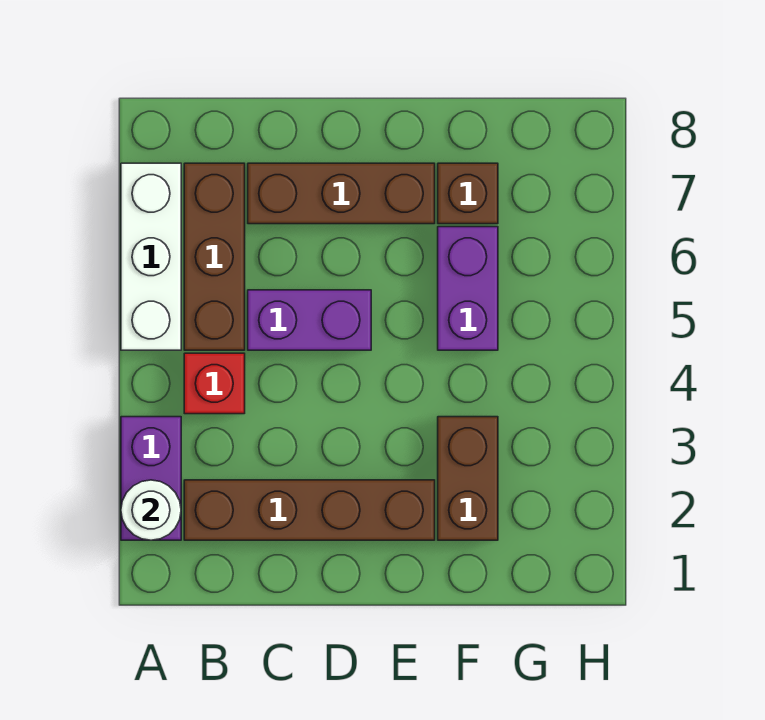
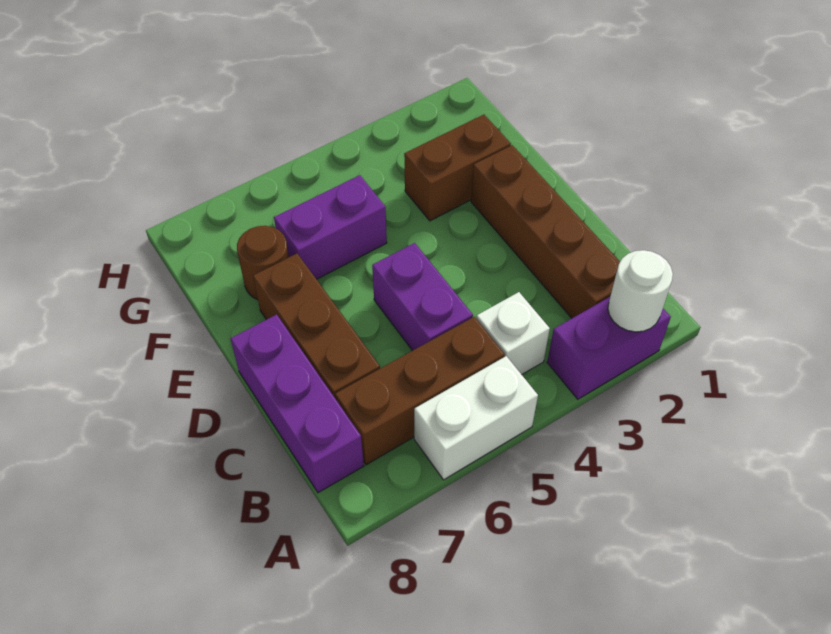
white 1x3 brick [121,163,181,350] -> white 1x2 brick [414,356,538,480]
red 1x1 brick [184,353,245,414] -> white 1x1 brick [476,292,550,375]
none -> purple 1x3 brick [231,314,364,493]
brown 1x1 brick [438,163,498,224] -> brown 1x1 round brick [237,226,289,300]

